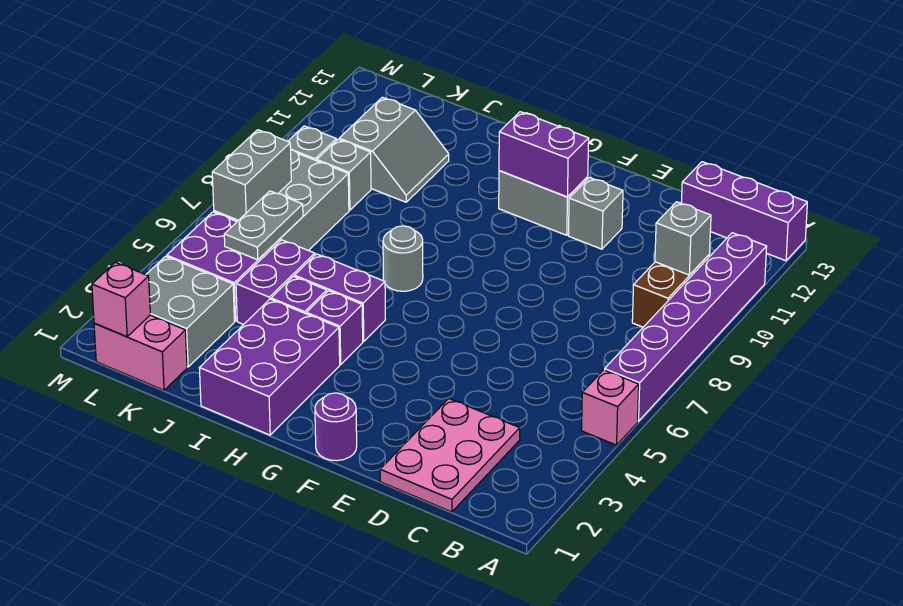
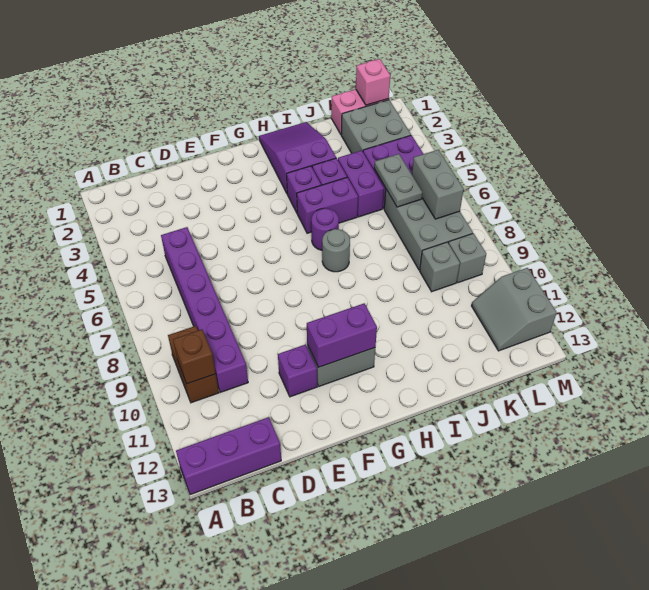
pink 1x1 brick [582,370,639,445] -> none
purple 1x6 brick [605,233,767,421] -> purple 1x6 brick moved to [161,227,248,392]
grey 1x1 brick [655,202,711,275] -> brown 1x1 brick [173,330,216,384]
pink 2x3 plate [380,399,520,512] -> none
grey 1x1 brick [568,178,623,249] -> purple 1x1 brick [278,344,317,397]
purple 1x1 round brick [315,393,357,461] -> purple 1x1 round brick moved to [311,208,339,250]
purple 2x3 brick [199,299,340,435] -> purple 2x3 slope [259,122,336,193]
grey 2x2 slope [339,97,449,202] -> grey 2x2 slope moved to [472,268,557,351]

